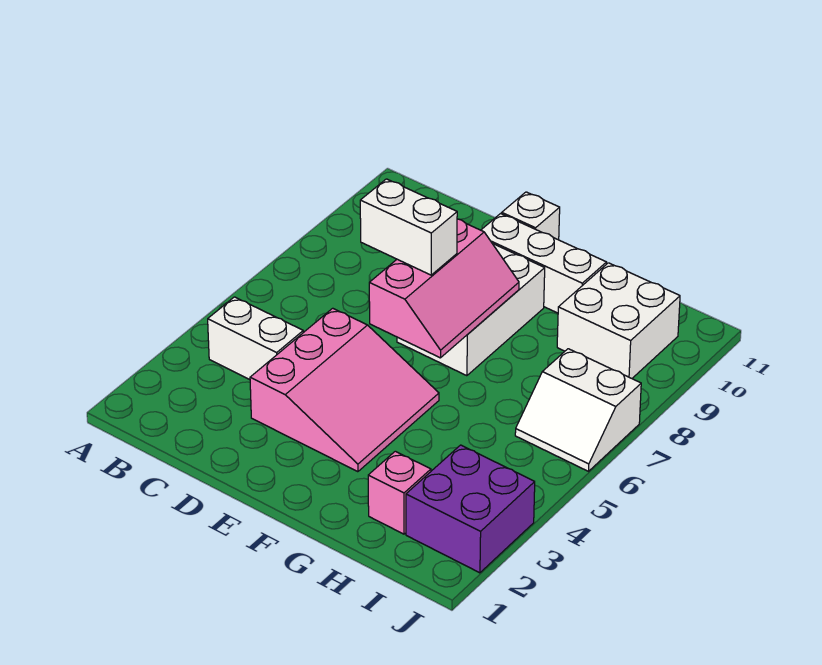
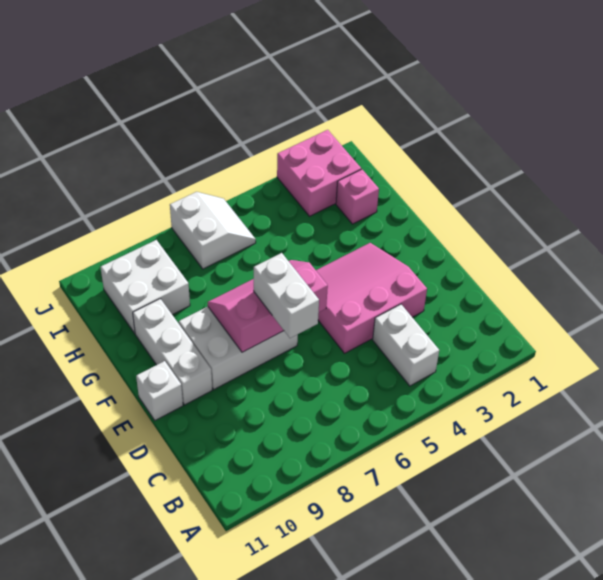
purple 2x2 brick [406,445,535,573] -> pink 2x2 brick [277,130,361,216]

